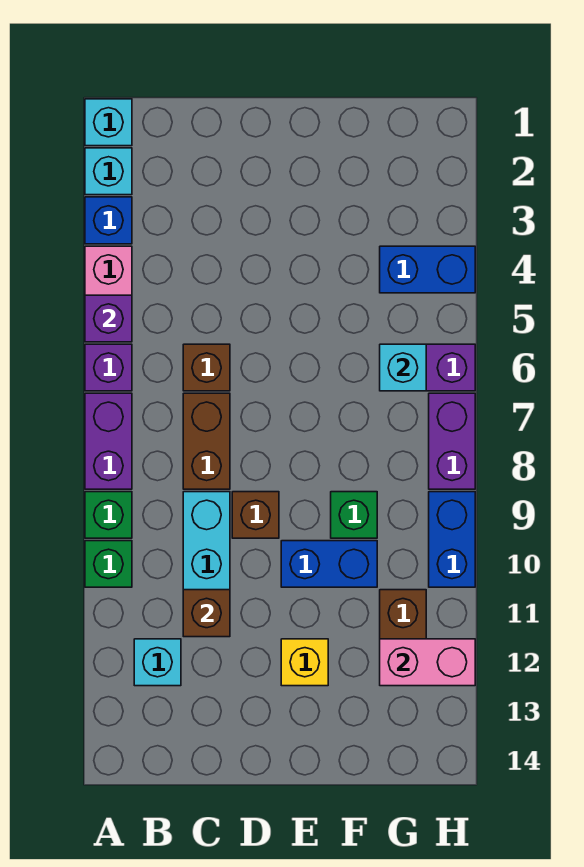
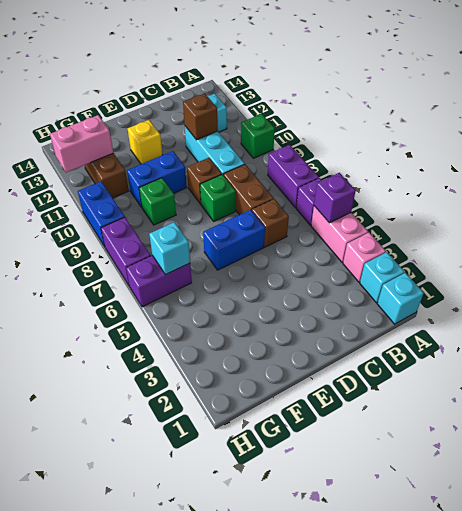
blue 1x1 brick [85,197,132,244] -> pink 1x1 brick [343,233,386,282]
green 1x1 brick [85,492,132,538] -> green 1x1 brick moved to [200,174,236,221]
blue 1x2 brick [380,246,475,293] -> blue 1x2 brick moved to [203,210,265,270]

